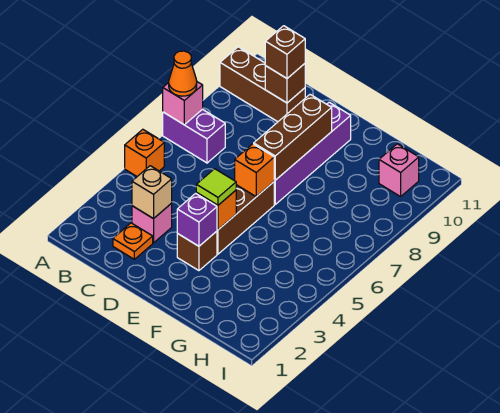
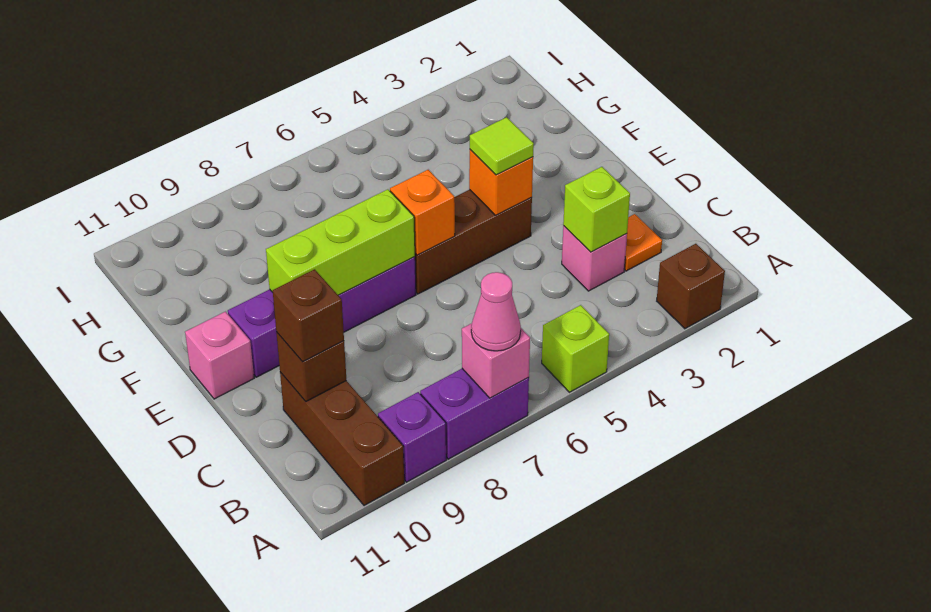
orange 1x1 brick [125,129,164,176] -> lime 1x1 brick [542,305,609,392]
purple 1x2 brick [163,109,225,163] -> purple 1x2 brick turned to [420,369,529,459]
orange 1x1 cone [169,51,197,96] -> pink 1x1 cone [471,272,521,351]
tan 1x1 brick [132,166,172,219] -> lime 1x1 brick [563,167,630,252]
brown 1x1 brick [177,231,217,271] -> brown 1x1 brick moved to [657,244,725,329]
purple 1x1 brick [177,193,217,246] -> purple 1x1 brick moved to [378,392,446,482]
brown 1x3 brick [254,95,332,180] -> lime 1x3 brick [266,189,415,295]
pink 1x1 brick [379,144,419,197] -> pink 1x1 brick moved to [185,312,254,399]

